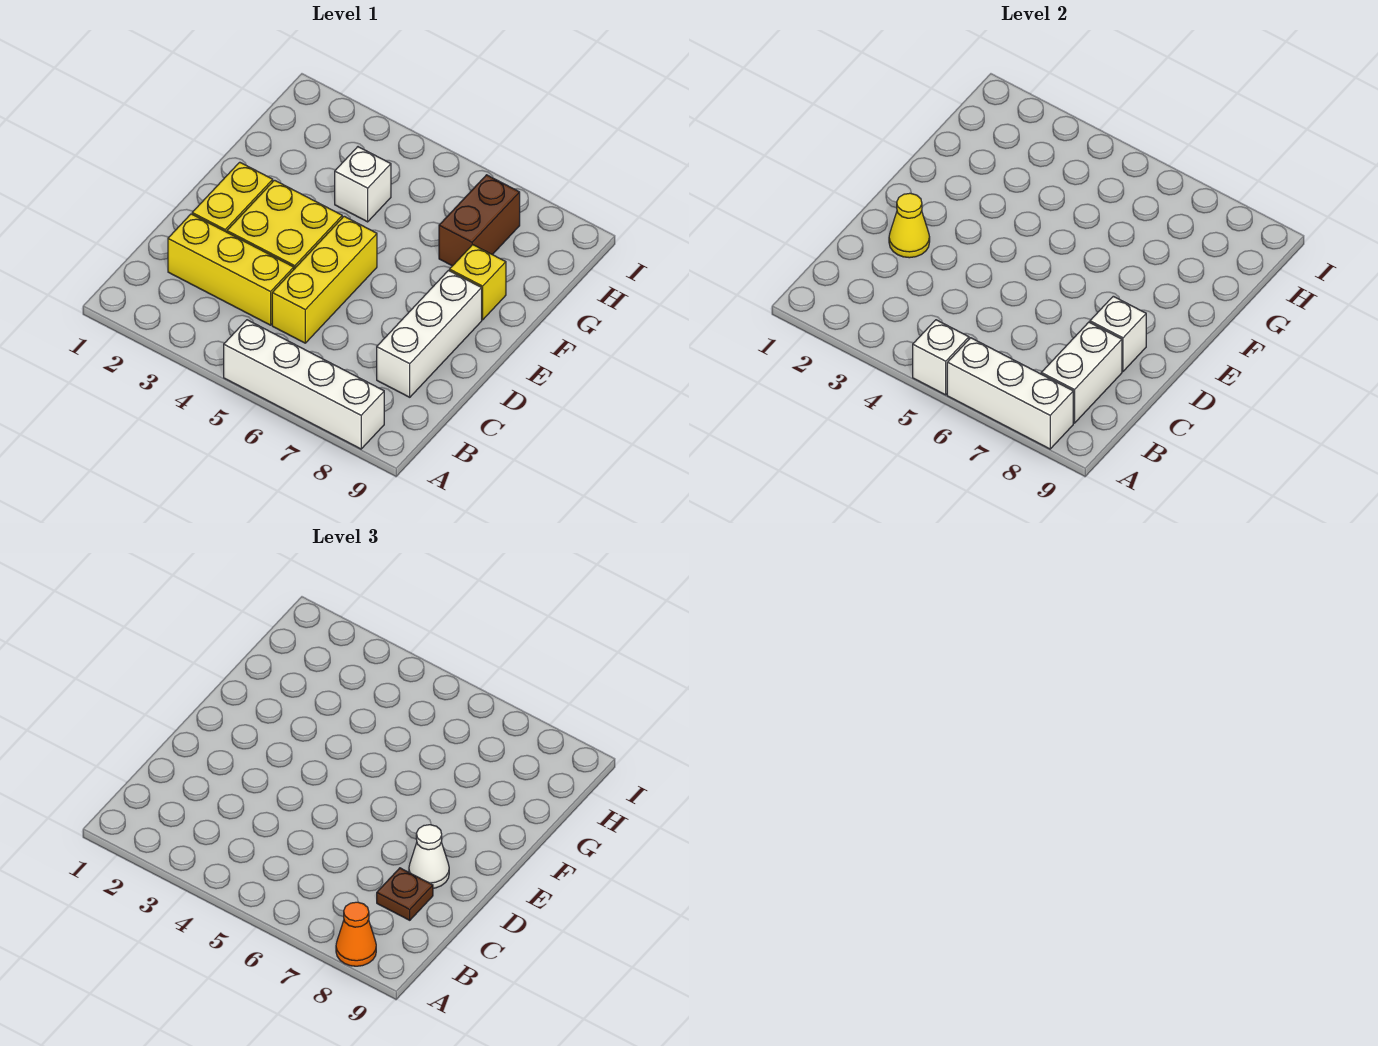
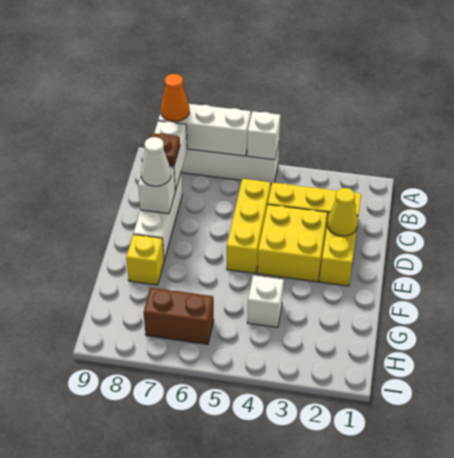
brown 1x2 brick [439,175,520,266] -> brown 1x2 brick turned to [143,288,214,344]

